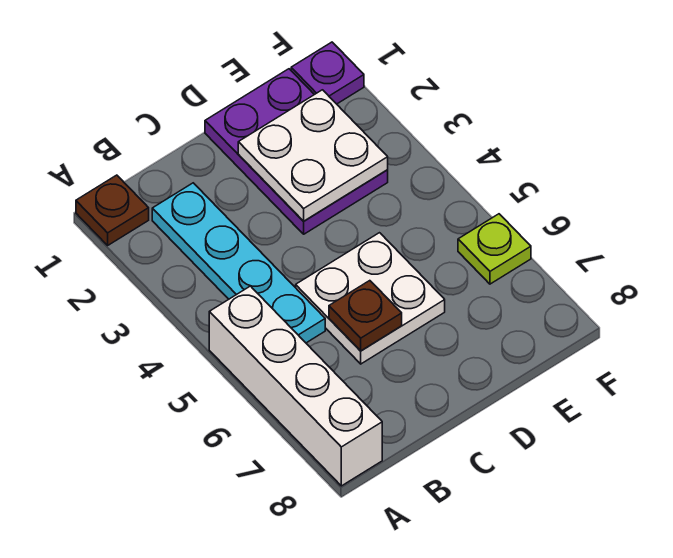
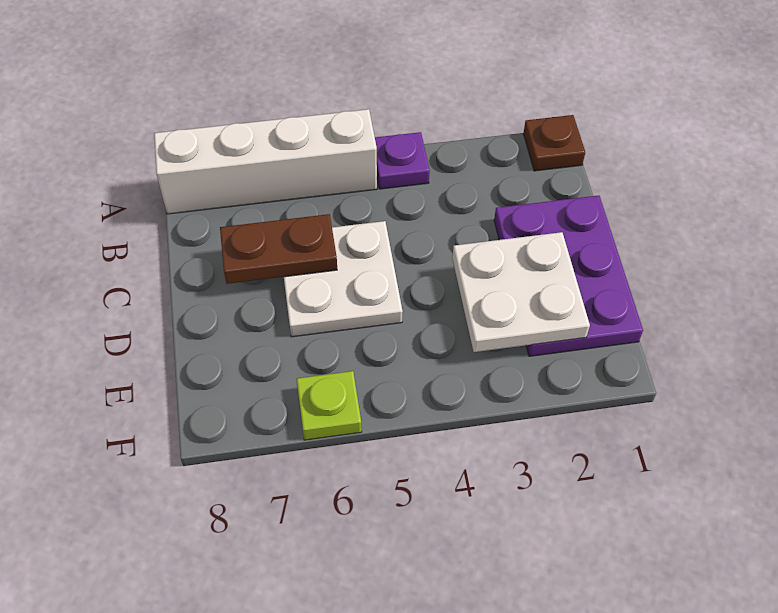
cyan 1x4 plate [152,183,325,343] -> none
brown 1x1 plate [329,281,402,351] -> brown 1x2 plate [220,214,337,284]
purple 2x3 plate [205,69,388,234] -> purple 2x3 plate turned to [494,195,643,356]
purple 1x1 plate [291,42,364,104] -> purple 1x1 plate moved to [375,132,430,189]

